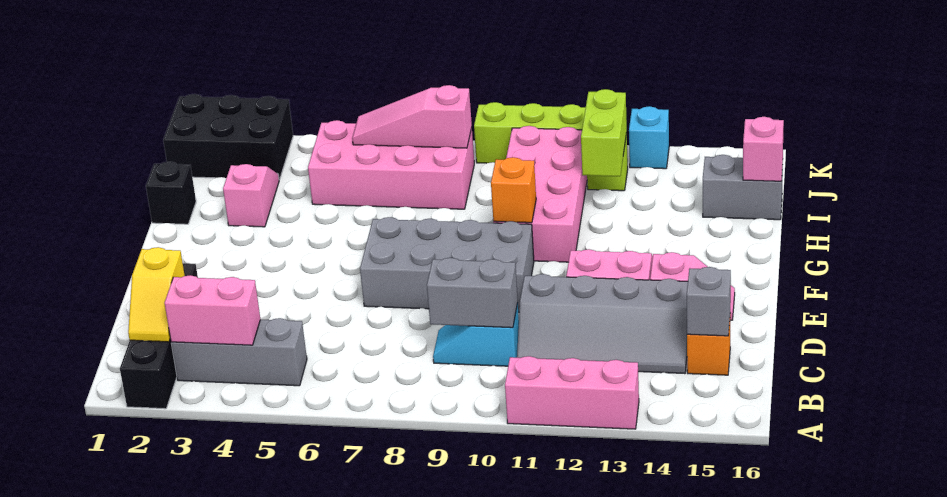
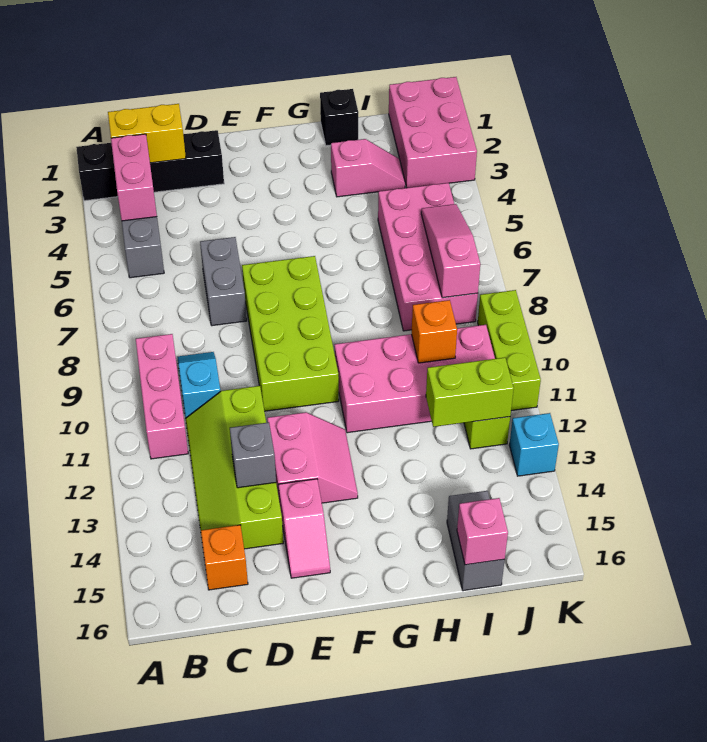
pink 1x3 brick [505,356,639,429] -> pink 1x3 brick moved to [136,334,188,459]
yellow 1x2 slope [128,247,185,342] -> yellow 1x2 brick [108,104,186,163]
grey 1x2 brick [427,258,518,328] -> grey 1x2 brick moved to [200,237,247,326]
grey 2x4 slope [517,274,688,374] -> lime 2x4 slope [186,386,283,549]
grey 1x1 brick [687,267,731,336] -> grey 1x1 brick moved to [230,422,276,488]
grey 2x4 brick [360,217,534,312] -> lime 2x4 brick [242,256,339,411]
orange 1x1 brick [491,157,536,223] -> orange 1x1 brick moved to [412,300,457,363]
black 2x3 brick [163,94,293,180] -> pink 2x3 brick [389,77,477,188]

